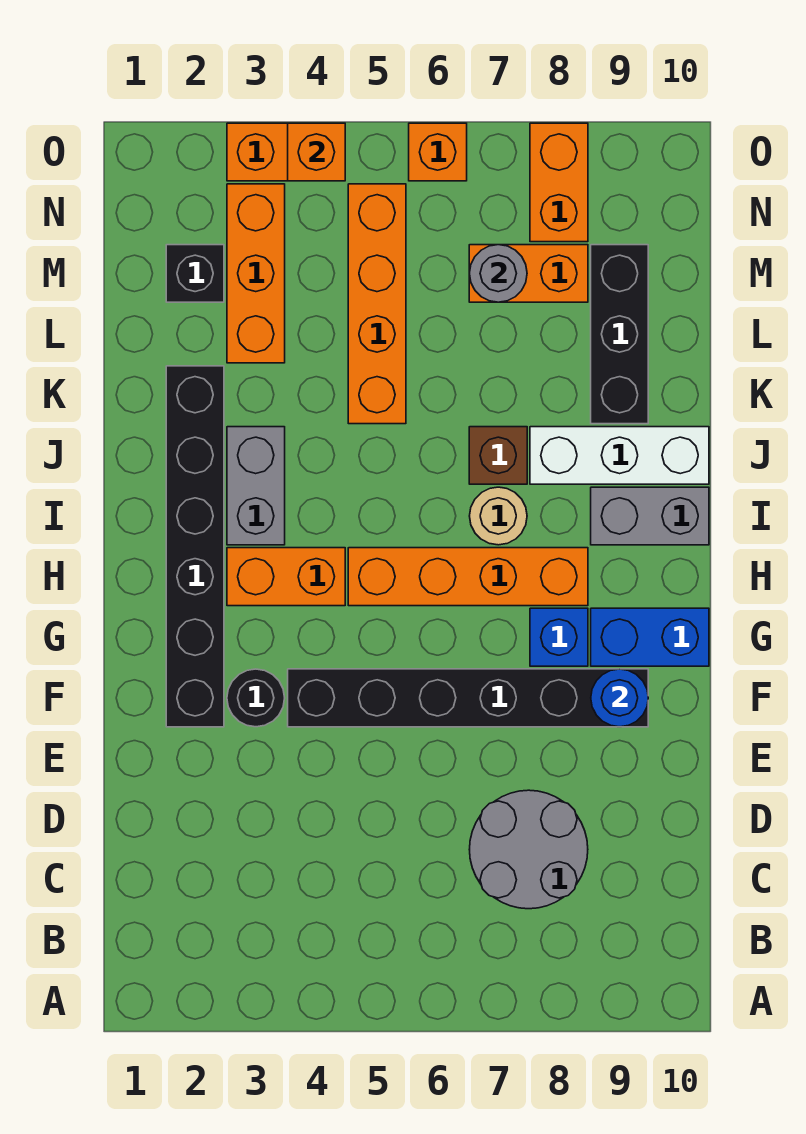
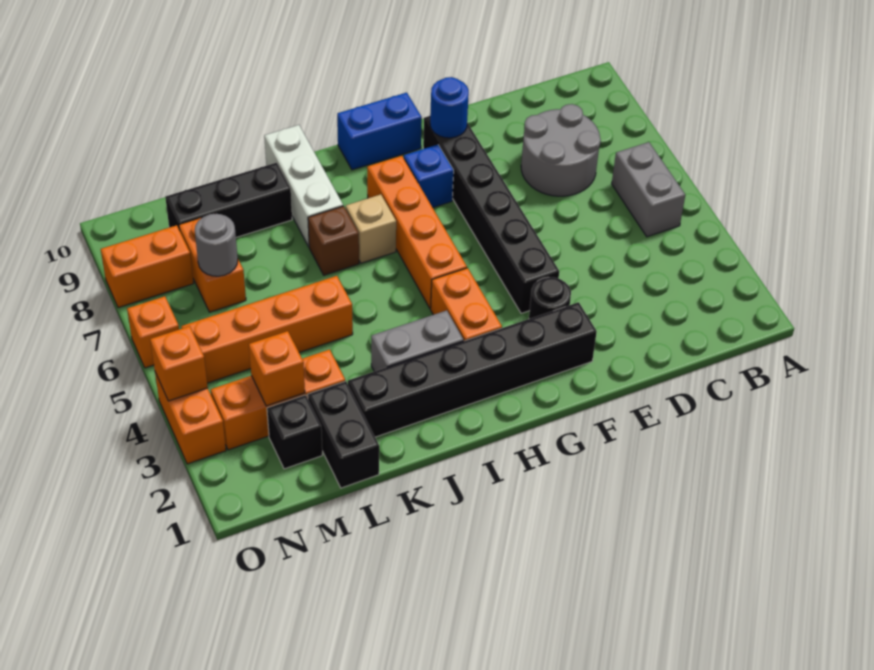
blue 1x2 brick [591,608,709,666] -> blue 1x2 brick turned to [337,93,422,170]
tan 1x1 round brick [470,487,527,545] -> tan 1x1 brick [346,194,396,263]
grey 1x2 brick [591,487,709,545] -> grey 1x2 brick moved to [612,142,685,237]
none -> black 1x2 brick [308,381,379,488]
none -> orange 1x1 brick [249,331,305,406]

